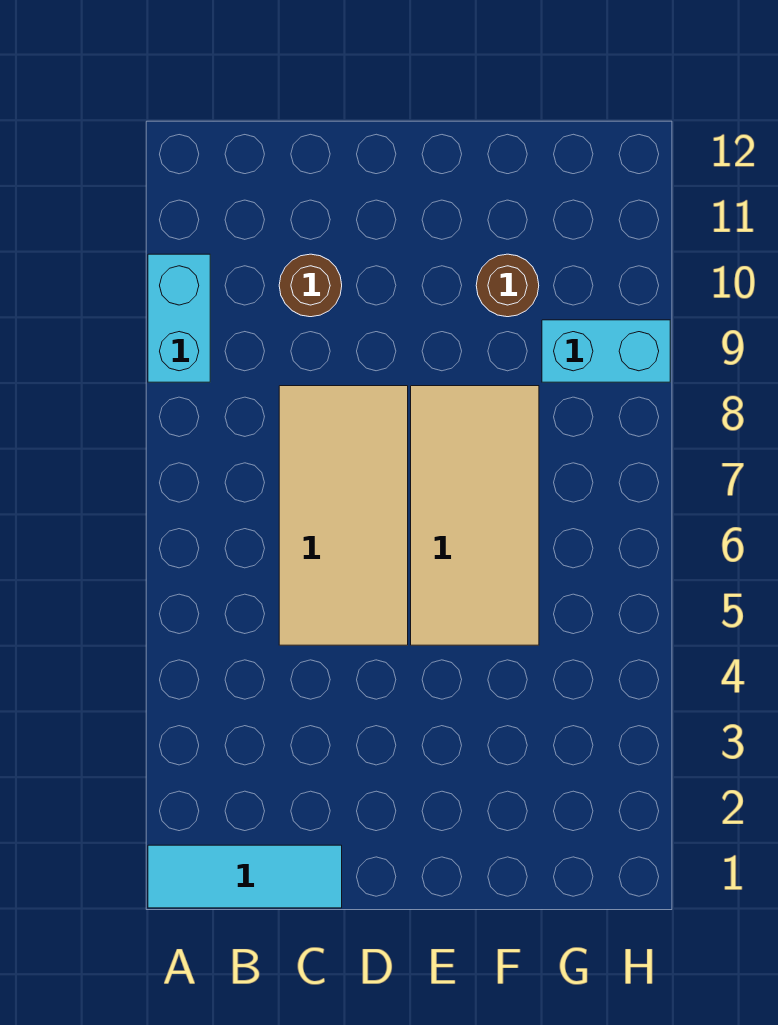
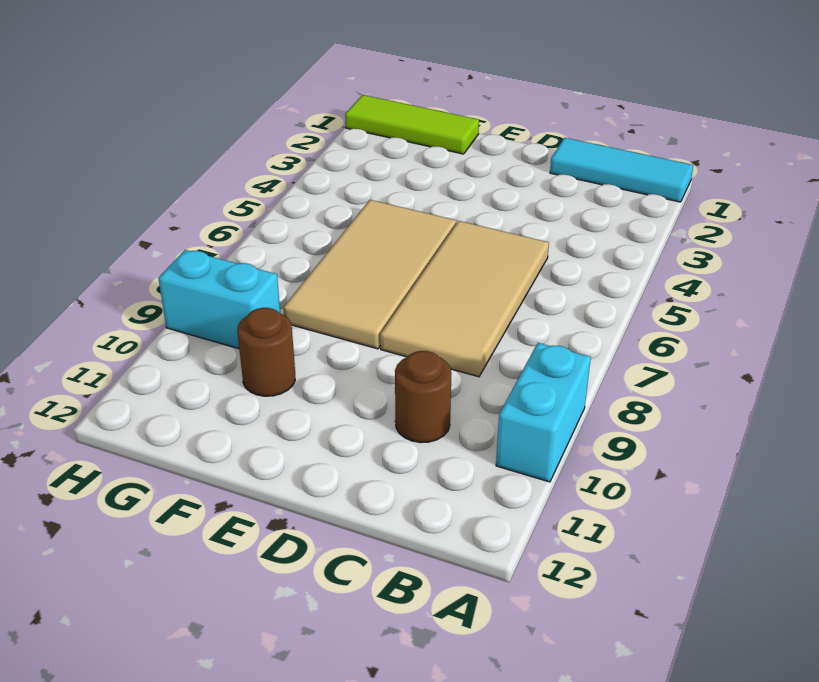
none -> lime 1x3 tile [345,95,479,154]

